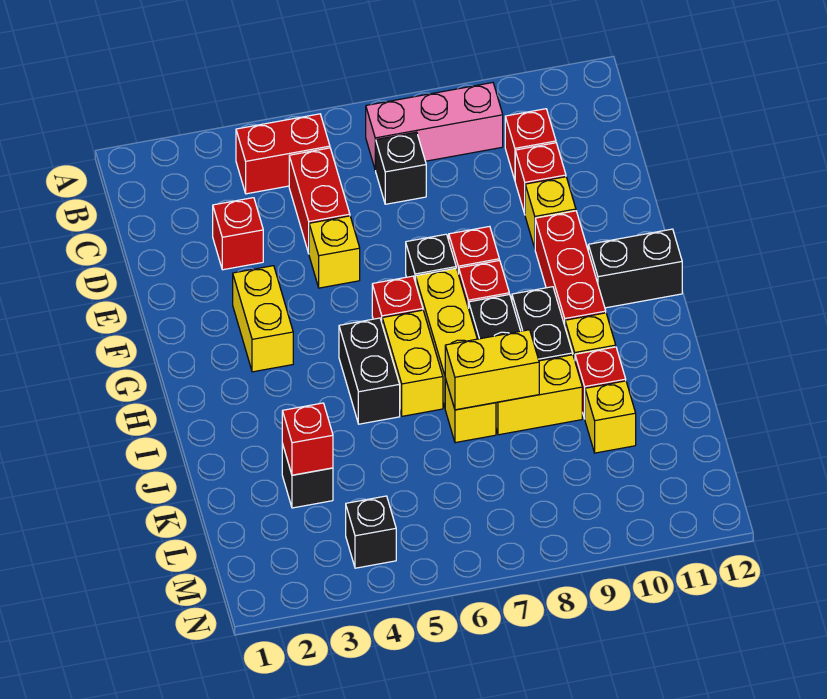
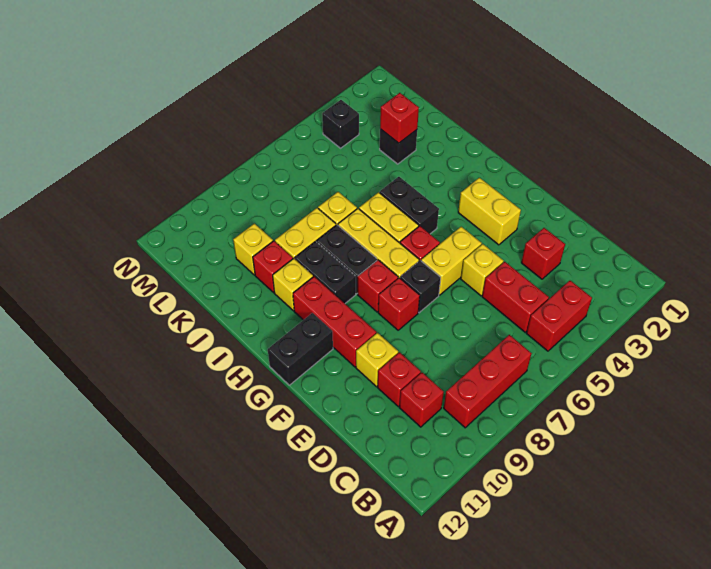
pink 1x3 brick [366,83,503,170] -> red 1x3 brick [444,335,532,428]
black 1x1 brick [376,132,426,204] -> none
yellow 1x2 brick [445,330,539,410] -> yellow 1x2 brick moved to [421,227,482,295]

